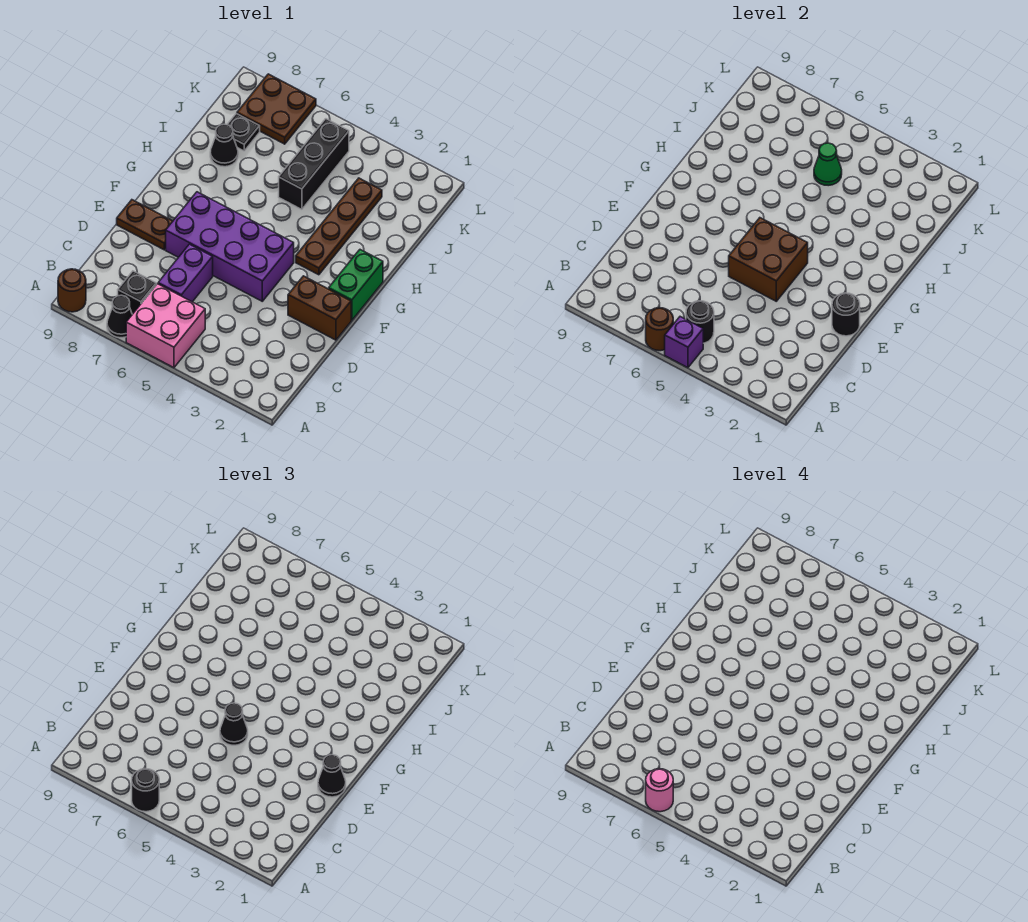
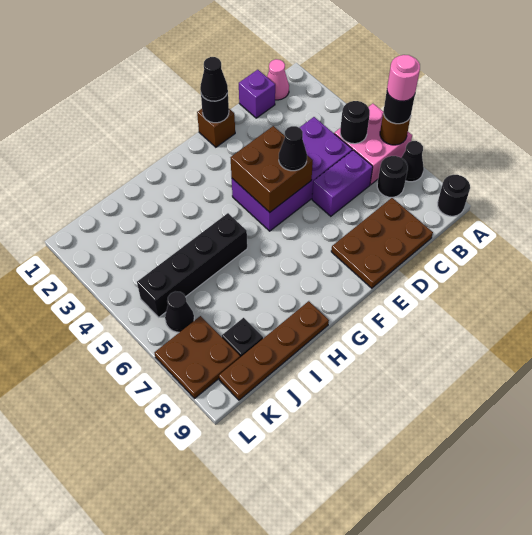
purple 1x1 brick [665,317,703,368] -> purple 1x1 brick moved to [239,70,275,118]
brown 1x1 round brick [58,269,86,312] -> black 1x1 round brick [438,175,470,216]
none -> pink 1x1 cone [267,59,289,100]
black 1x1 brick [118,271,156,314] -> black 1x1 round brick [377,156,408,197]
brown 1x2 brick [288,276,351,340] -> brown 1x1 brick [197,109,235,147]
purple 2x4 brick [166,192,294,301] -> purple 2x4 brick turned to [232,117,352,231]
brown 1x2 plate [117,200,173,250] -> brown 2x3 plate [331,198,433,288]
green 1x2 brick [329,250,383,320] -> none
brown 1x4 plate [296,178,382,275] -> brown 1x4 plate moved to [219,301,329,400]
black 1x3 brick [279,119,349,209] -> black 1x4 brick [137,213,247,317]
black 1x1 cone [210,124,238,167] -> black 1x1 cone moved to [165,291,194,332]
green 1x1 cone [814,143,842,186] -> none

